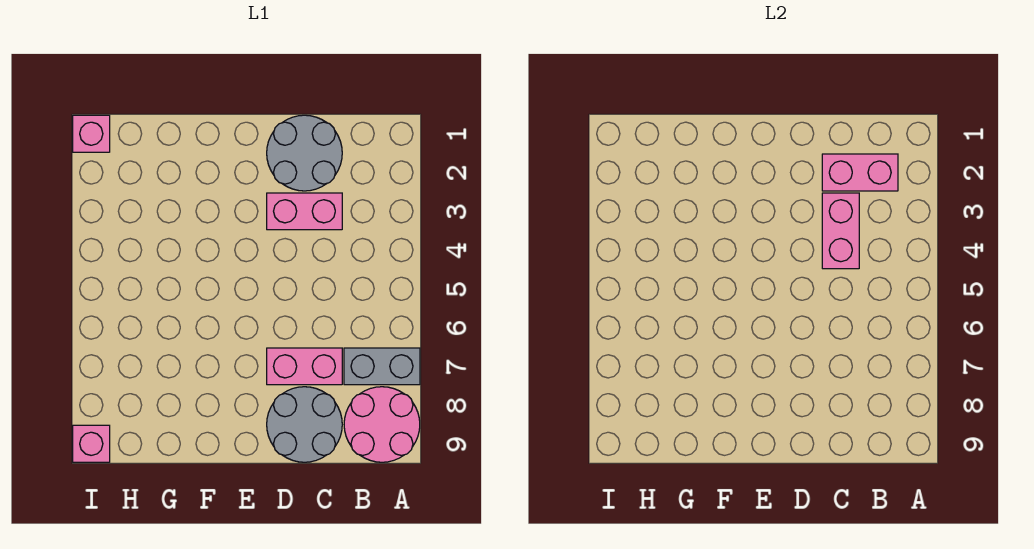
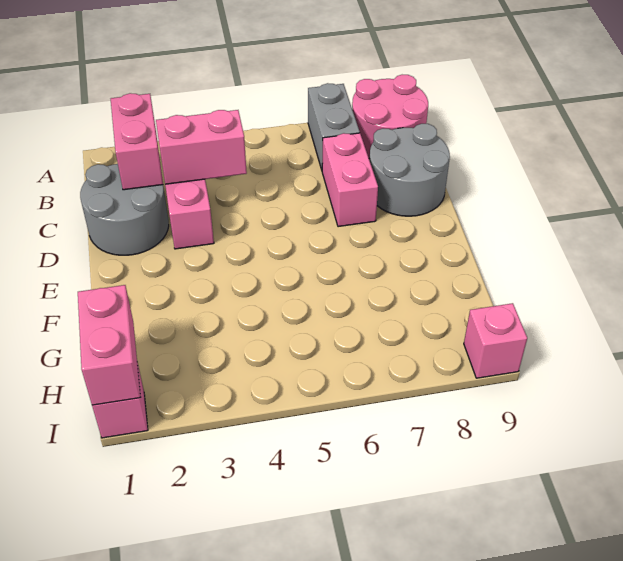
none -> pink 1x2 brick [78,285,141,405]

